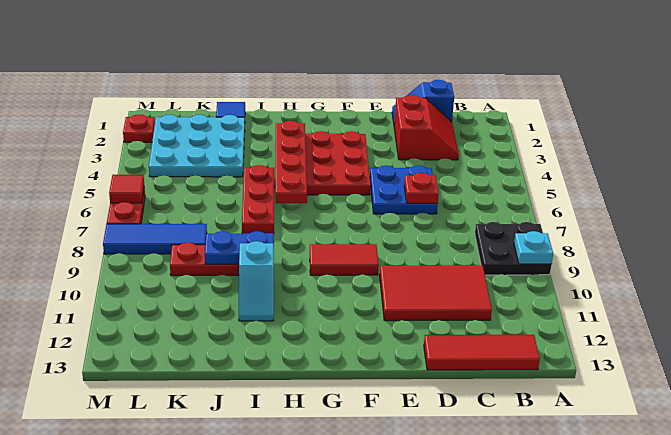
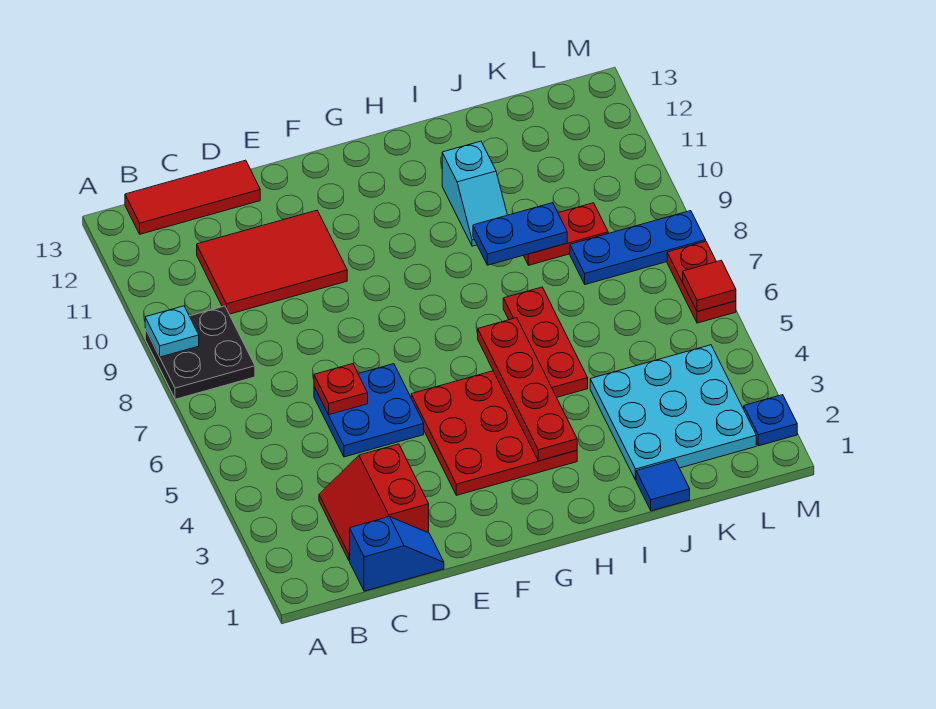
red 1x2 tile [310,244,379,275] -> none
cyan 1x2 slope [239,241,274,321] -> cyan 1x2 slope turned to [442,141,507,246]
blue 1x3 tile [103,224,207,254] -> blue 1x3 plate [570,211,706,285]
red 1x1 plate [123,114,155,142] -> blue 1x1 plate [744,395,797,446]

